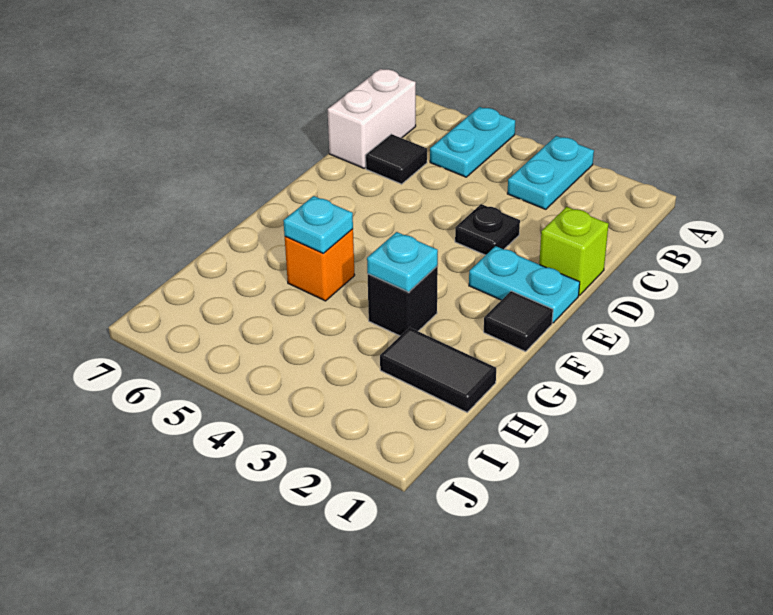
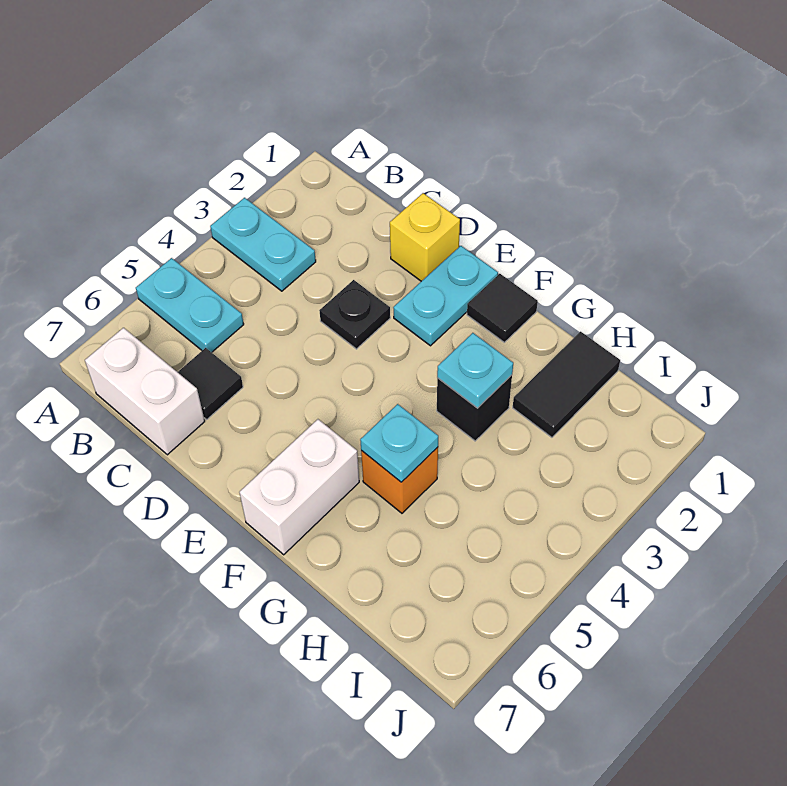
lime 1x1 brick [539,207,608,295] -> yellow 1x1 brick [390,193,460,281]
none -> white 1x2 brick [239,419,359,555]

